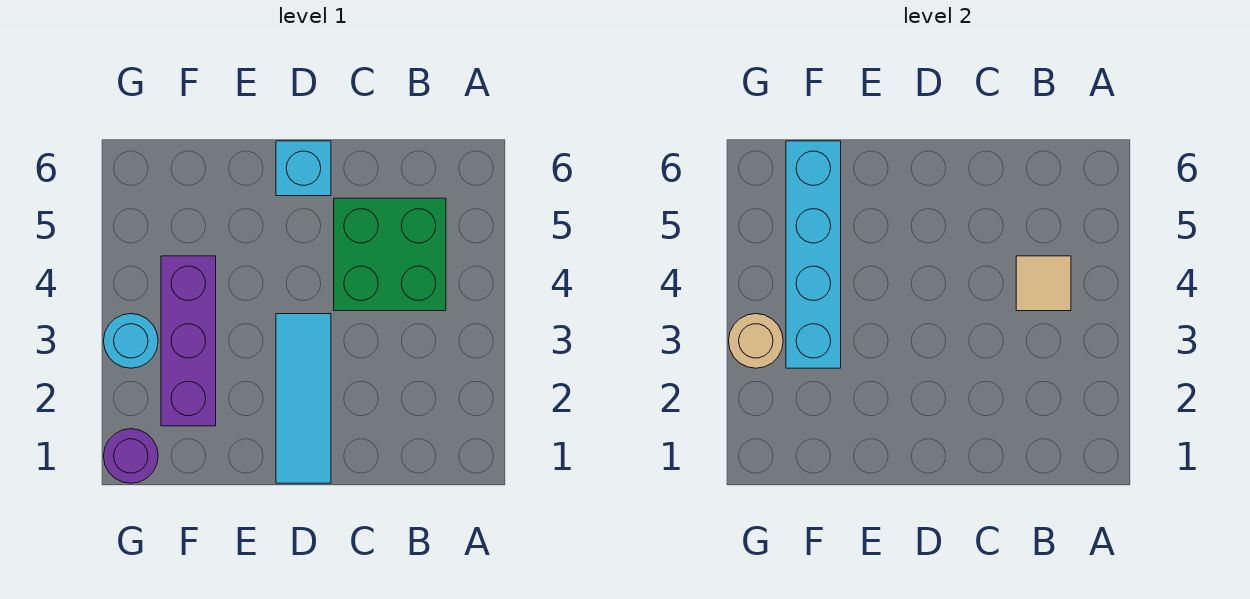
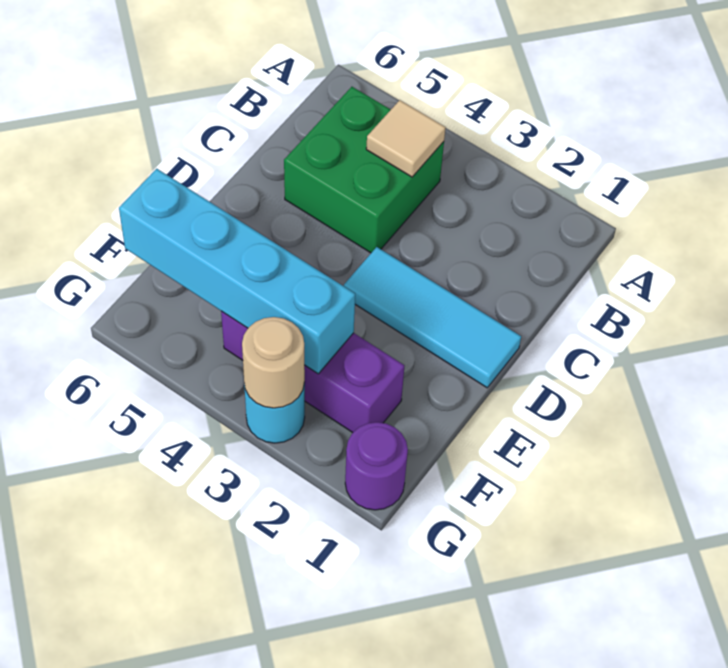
cyan 1x1 brick [276,141,331,196] -> none

